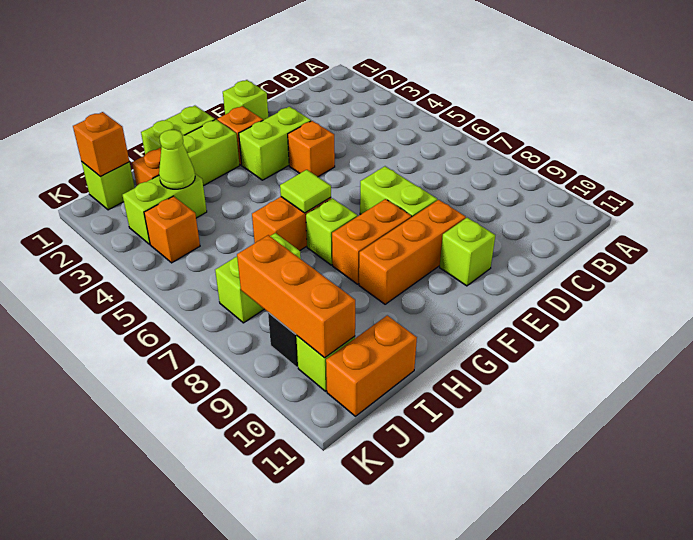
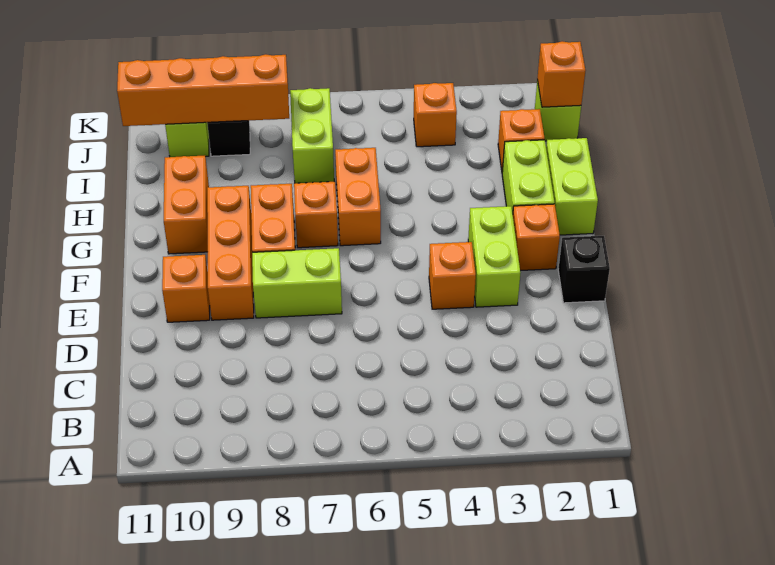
lime 1x1 brick [223,80,268,120] -> black 1x1 brick [558,236,610,303]
lime 1x1 brick [440,218,495,286] -> orange 1x1 brick [162,255,210,322]
lime 1x1 tile [280,170,331,213] -> none
lime 1x1 brick [306,198,357,265] -> orange 1x1 brick [294,182,338,248]
lime 1x2 brick [123,174,207,244] -> none
lime 1x1 cone [159,130,195,189] -> none
orange 1x2 brick [326,316,417,416] -> orange 1x2 brick moved to [164,156,209,254]
orange 1x3 brick [237,235,355,358] -> orange 1x4 brick [117,54,289,126]

